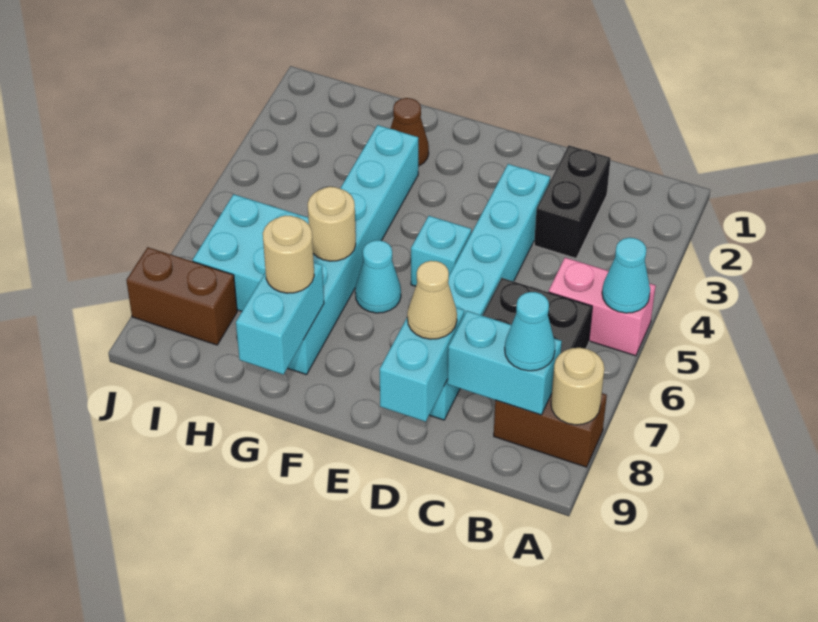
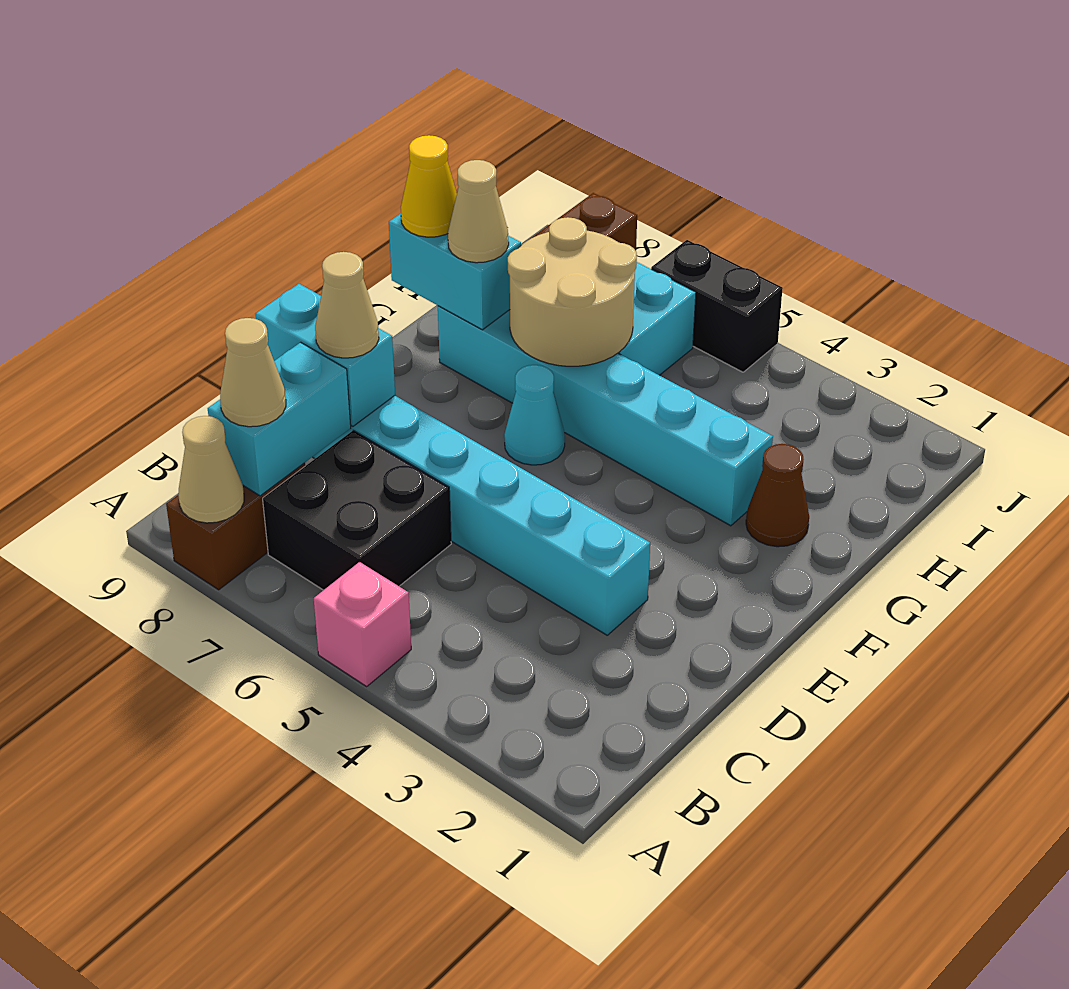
pink 1x2 brick [549,258,656,356] -> pink 1x1 brick [314,562,411,686]
cyan 1x1 cone [602,238,650,313] -> none
tan 1x1 round brick [551,348,604,425] -> tan 1x1 cone [178,416,244,523]
cyan 1x1 cone [505,292,555,371] -> tan 1x1 cone [220,318,286,427]
black 1x2 brick [534,145,611,258] -> black 1x2 brick moved to [651,240,783,372]
cyan 1x1 brick [411,216,471,286] -> none
tan 1x1 round brick [308,187,356,261] -> tan 2x2 round brick [508,217,637,366]
tan 1x1 round brick [263,215,314,293] -> tan 1x1 cone [448,160,509,263]
none -> yellow 1x1 cone [401,135,457,237]

